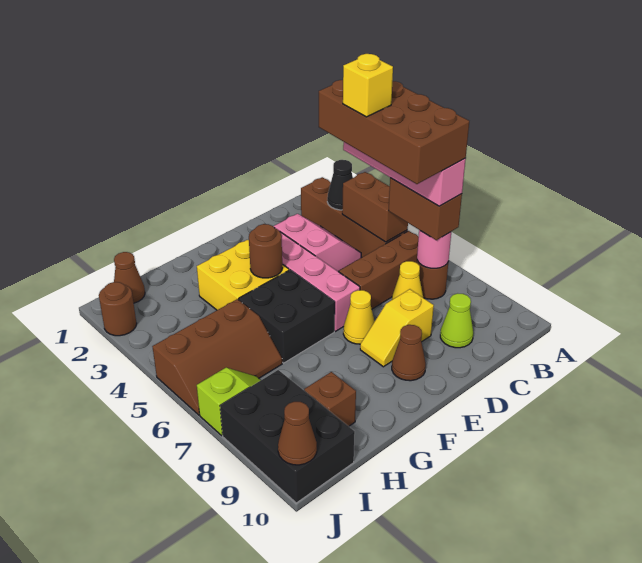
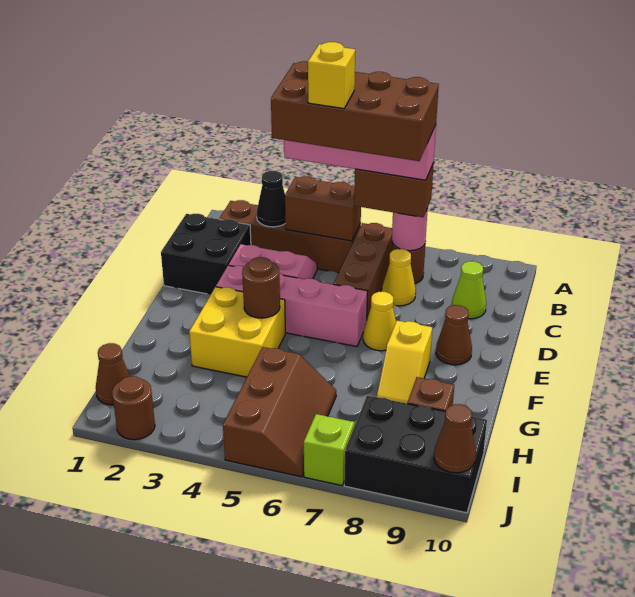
yellow 1x2 slope [360,289,434,367] -> yellow 1x2 slope moved to [377,321,432,403]
black 2x2 brick [239,270,335,363] -> black 2x2 brick moved to [161,214,251,294]

